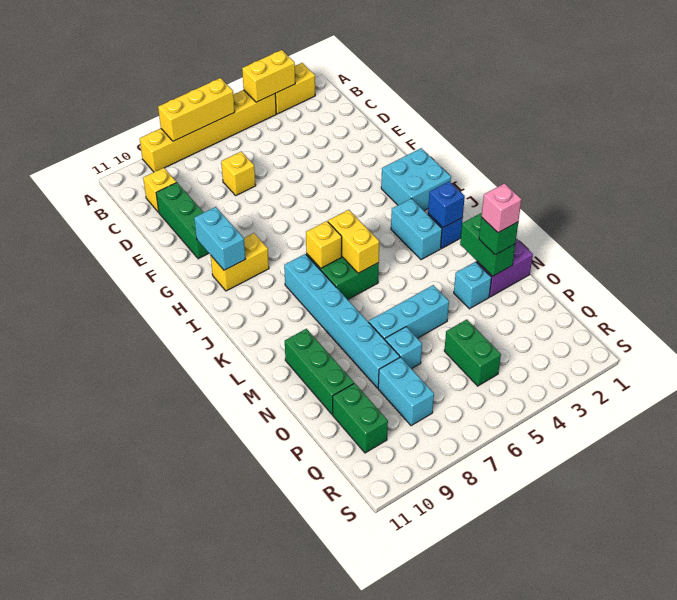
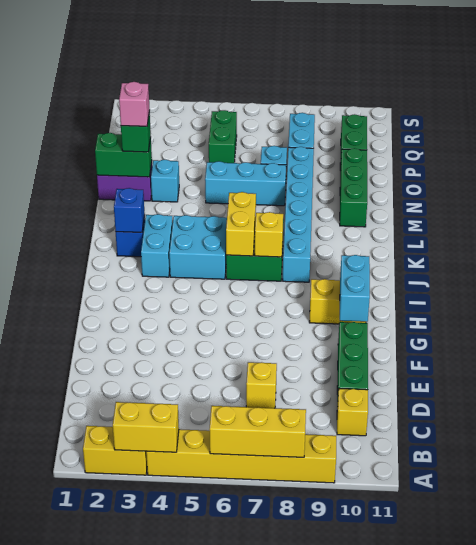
cyan 2x2 brick [381,148,451,211] -> cyan 2x2 brick moved to [169,215,227,279]
green 1x2 brick [460,213,515,276] -> green 1x2 brick turned to [95,133,152,177]

